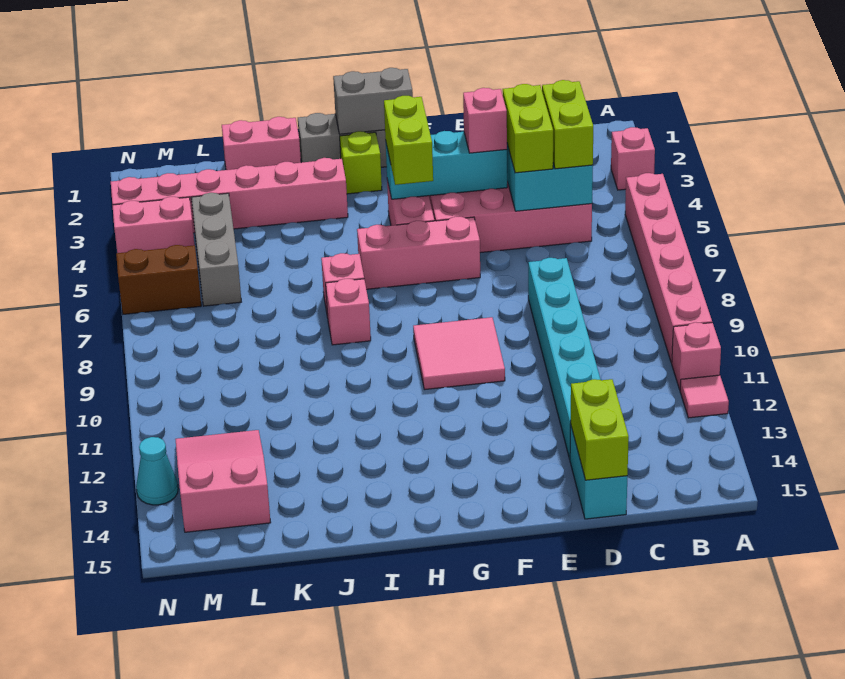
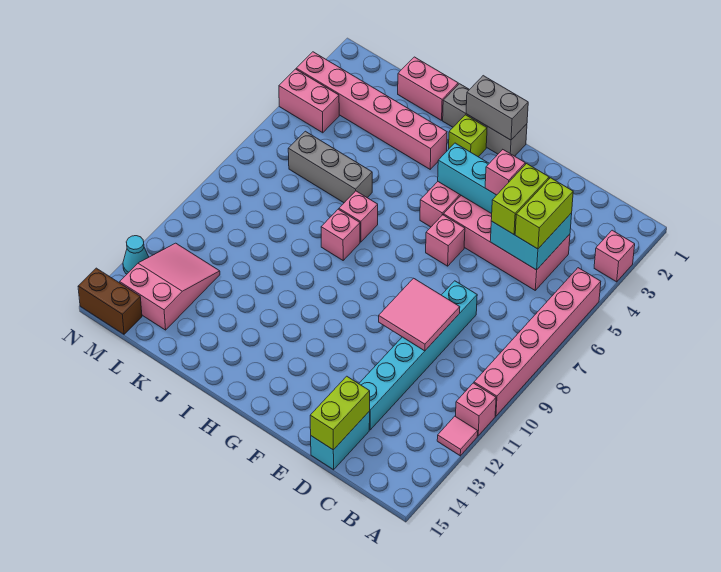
pink 1x3 brick [357,217,480,289] -> pink 1x1 brick [426,215,465,266]
pink 2x2 tile [413,317,505,390] -> pink 2x2 tile moved to [379,278,460,351]
lime 1x2 brick [384,96,433,185] -> none
grey 1x3 brick [191,193,241,306] -> grey 1x3 brick turned to [288,131,372,203]
brown 1x2 brick [116,245,201,314] -> brown 1x2 brick moved to [78,268,142,334]

